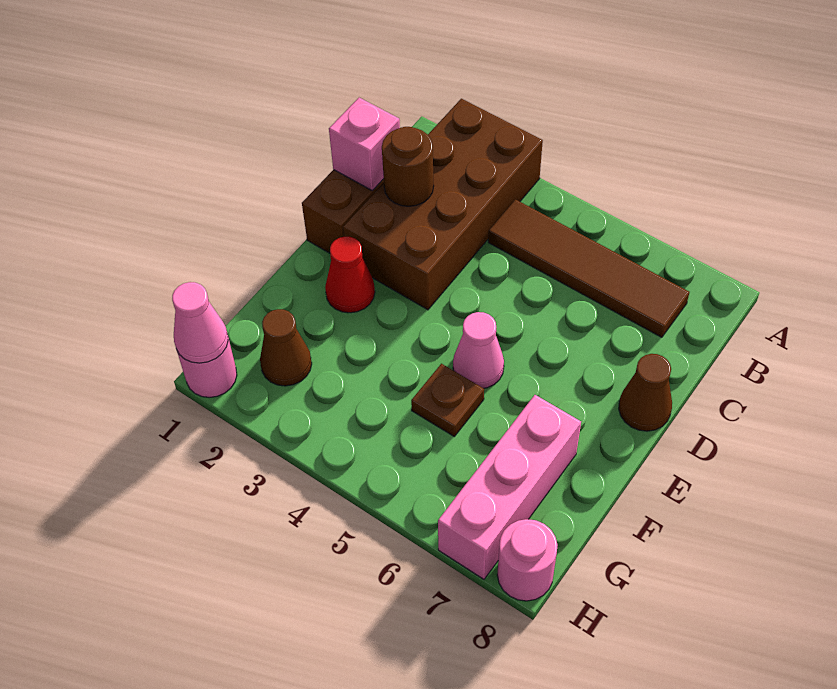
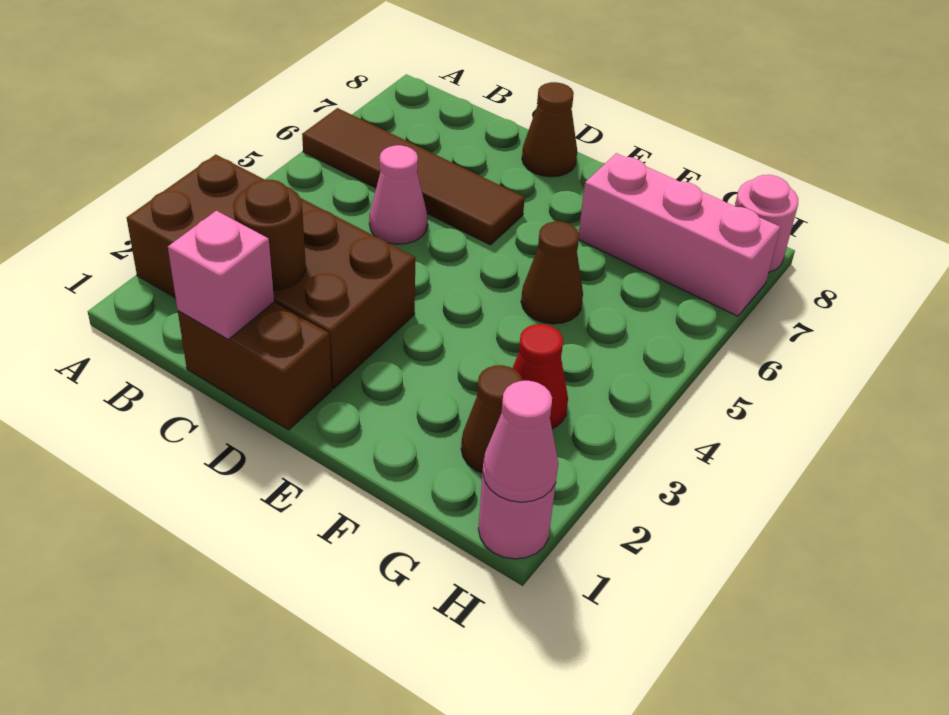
brown 1x4 tile [488,200,689,337] -> brown 1x4 tile turned to [302,108,525,245]
red 1x1 cone [325,237,375,313] -> red 1x1 cone moved to [512,324,568,429]
pink 1x1 cone [453,312,504,388] -> pink 1x1 cone moved to [369,145,428,244]
brown 1x1 plate [411,364,484,436] -> brown 1x1 cone [521,221,583,324]

